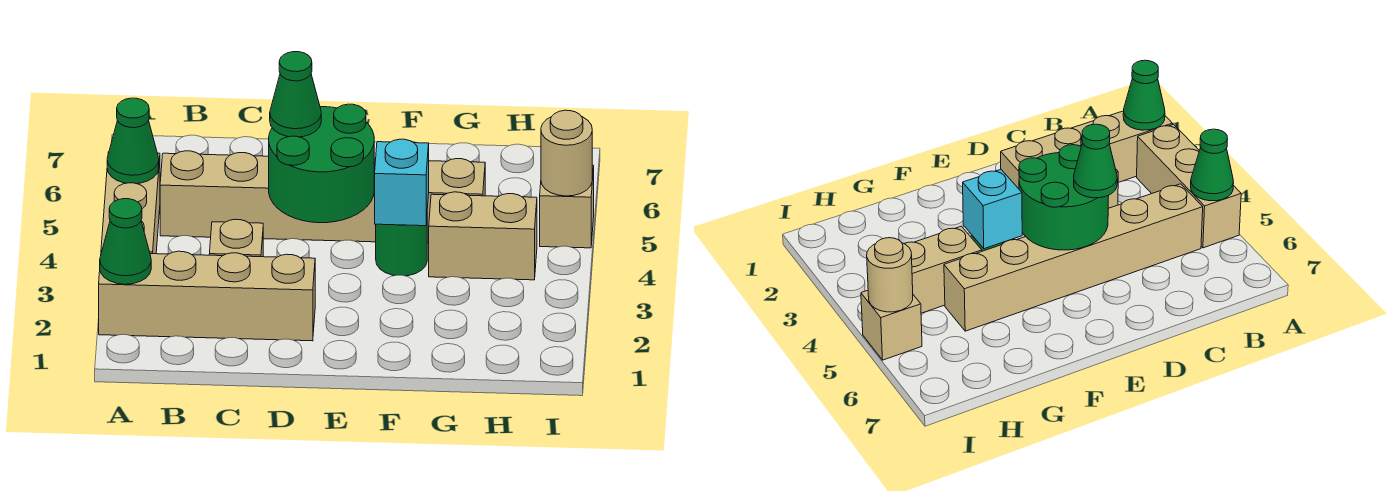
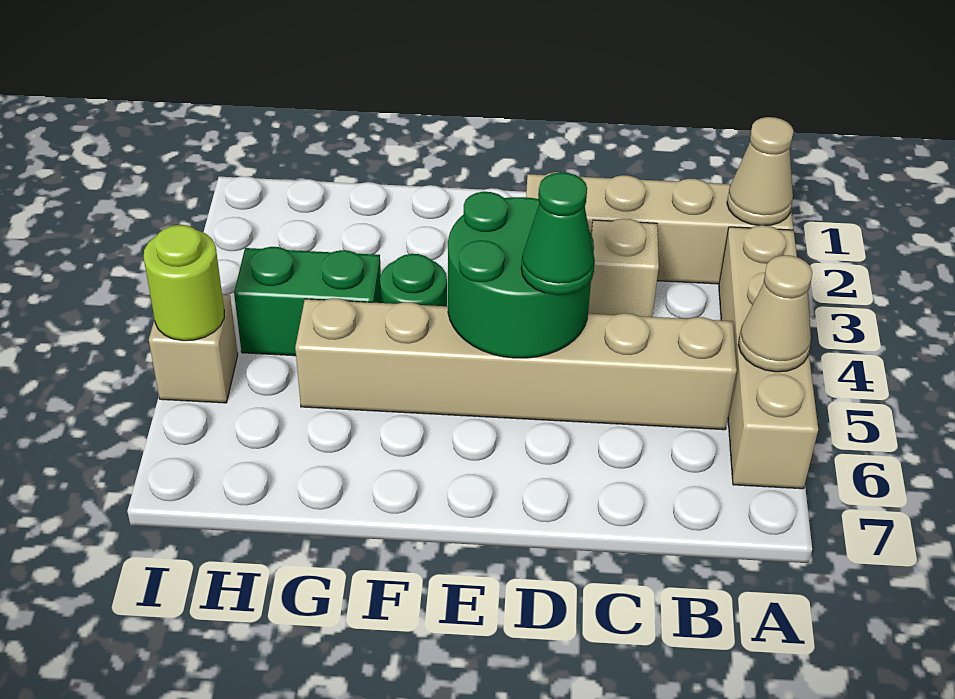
green 1x1 cone [100,199,151,284] -> tan 1x1 cone [727,117,794,226]
tan 1x3 brick [101,152,160,254] -> tan 1x4 brick [719,225,818,489]
green 1x1 cone [107,98,159,184] -> tan 1x1 cone [738,255,812,372]
cyan 1x1 brick [374,139,429,226] -> none
tan 1x2 brick [429,192,537,280] -> green 1x2 brick [234,247,381,356]
tan 1x1 round brick [541,110,592,196] -> lime 1x1 round brick [144,225,224,341]

